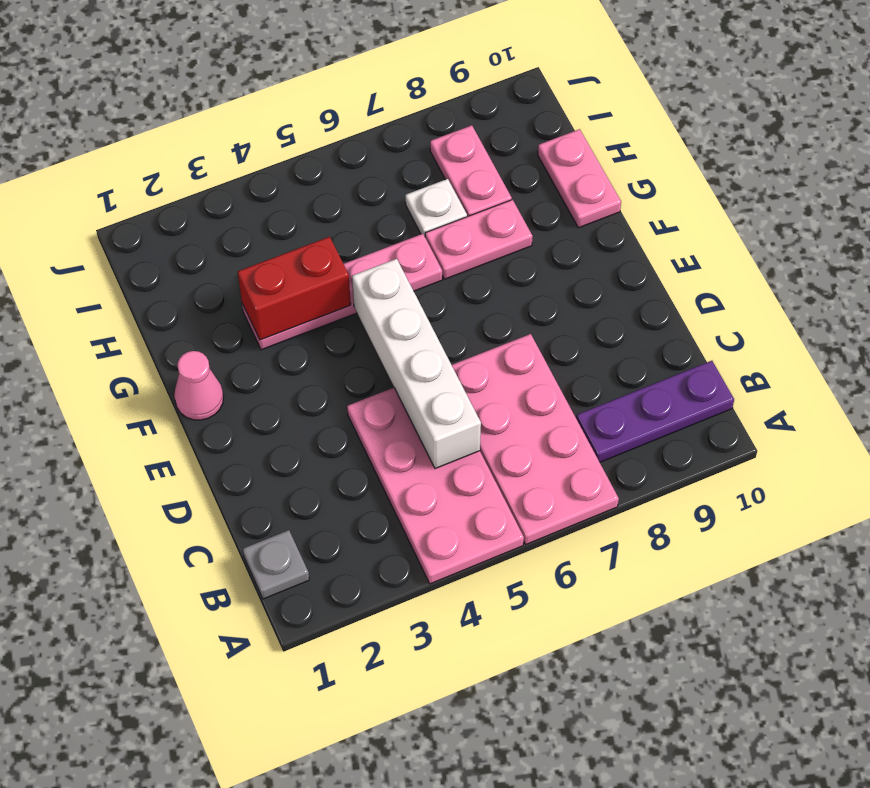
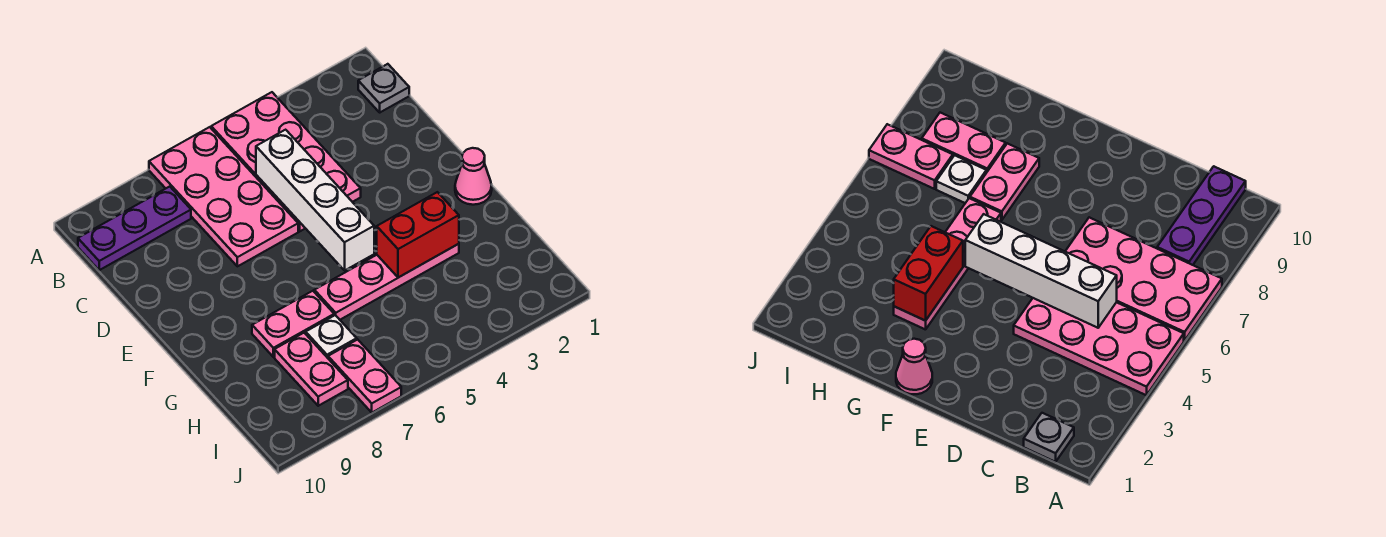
pink 1x2 plate [538,129,621,228] -> pink 1x2 plate moved to [328,339,401,413]

